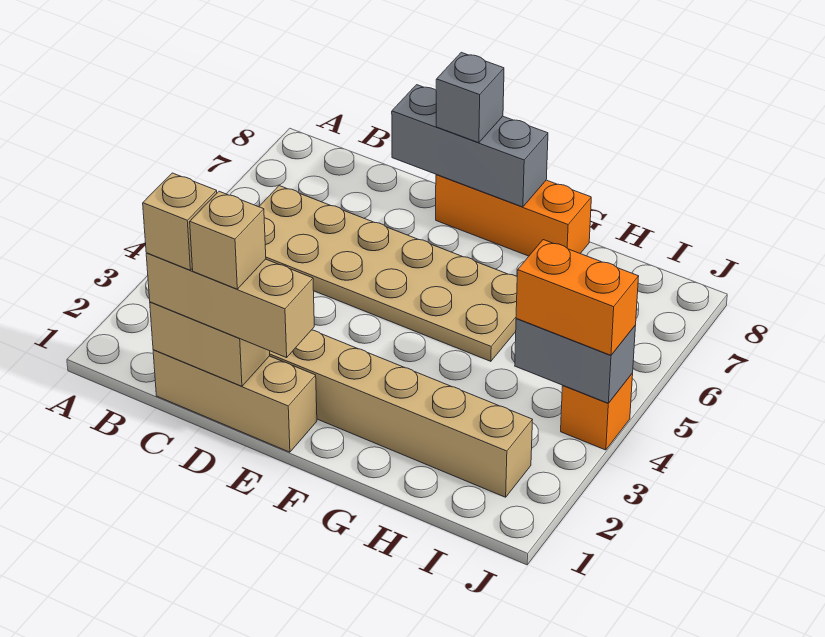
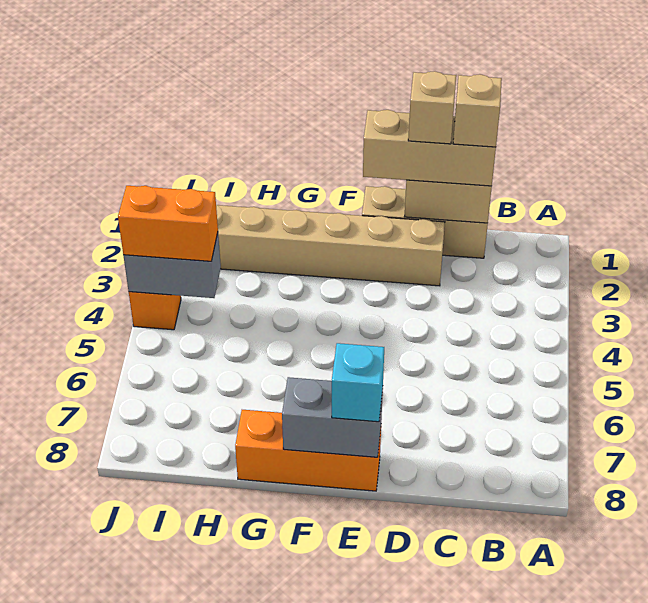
tan 2x6 plate [259,186,517,361] -> none
grey 1x3 brick [392,85,548,207] -> grey 1x2 brick [282,377,383,457]
grey 1x1 brick [436,52,504,143] -> cyan 1x1 brick [332,343,384,422]

